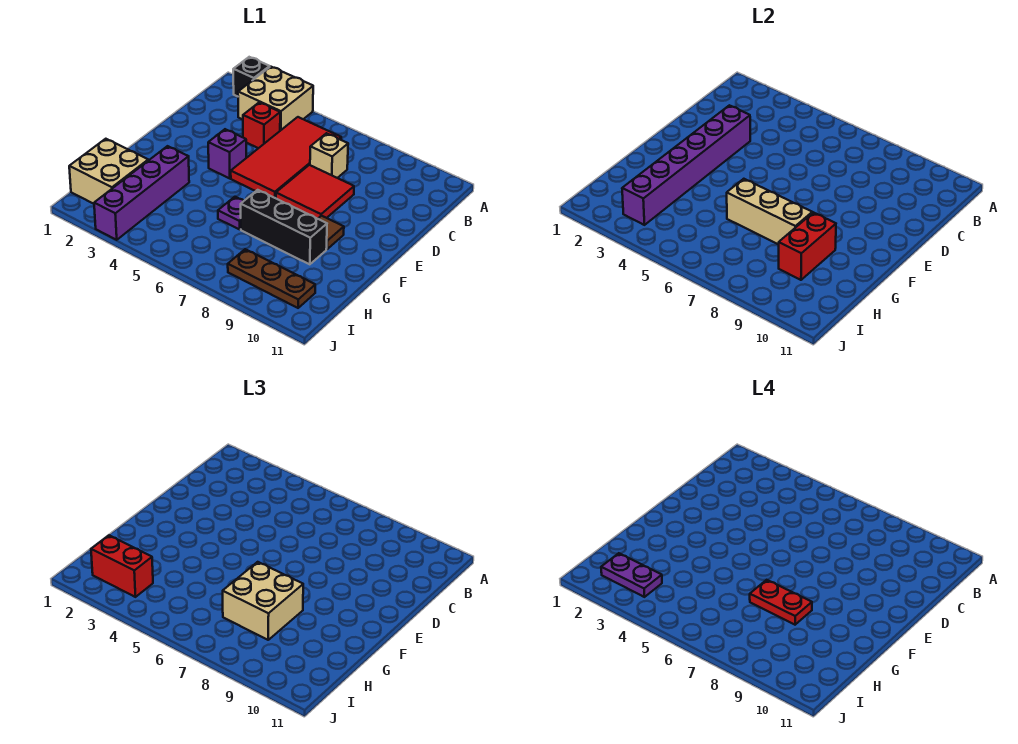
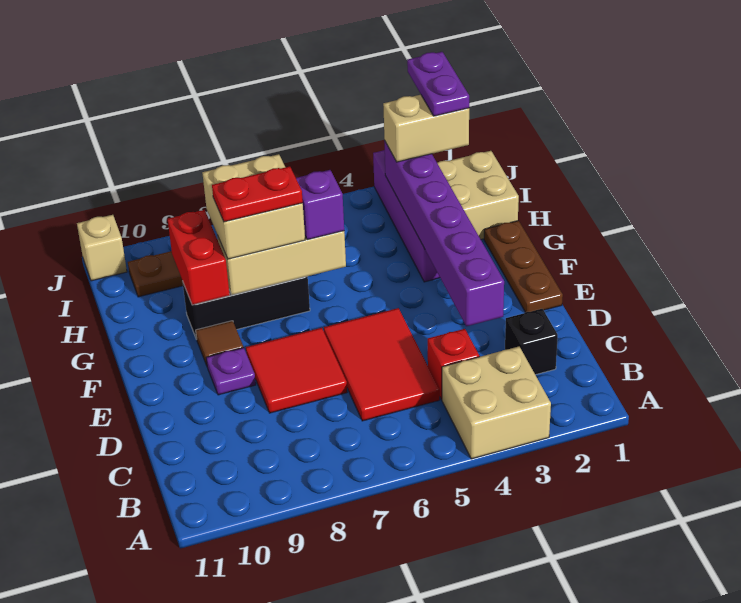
black 1x1 brick [233,57,270,96] -> black 1x1 brick moved to [505,309,558,375]
red 2x4 tile [231,117,341,198] -> red 2x3 tile [324,308,440,421]
tan 1x1 brick [310,133,348,178] -> tan 1x1 brick moved to [77,215,127,281]
none -> brown 1x3 plate [484,221,563,312]
purple 1x1 brick [208,129,246,178] -> purple 1x1 brick moved to [296,170,344,240]
purple 1x1 plate [218,197,244,229] -> purple 1x1 plate moved to [206,348,256,395]
red 1x2 brick [91,535,153,597] -> tan 1x2 brick [383,95,469,162]
purple 1x2 plate [601,553,662,597] -> purple 1x2 plate turned to [407,52,469,116]

